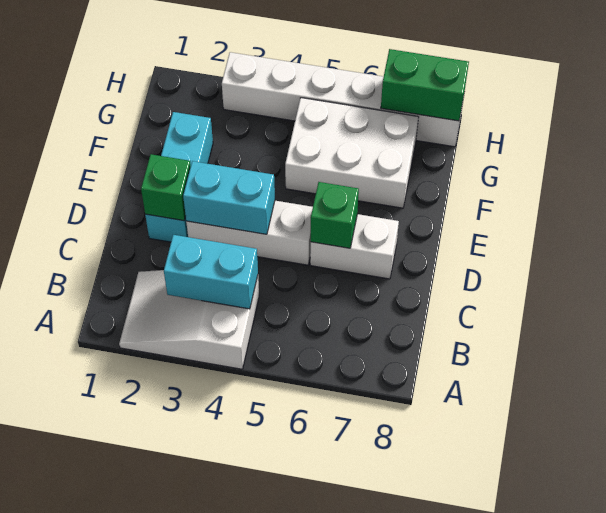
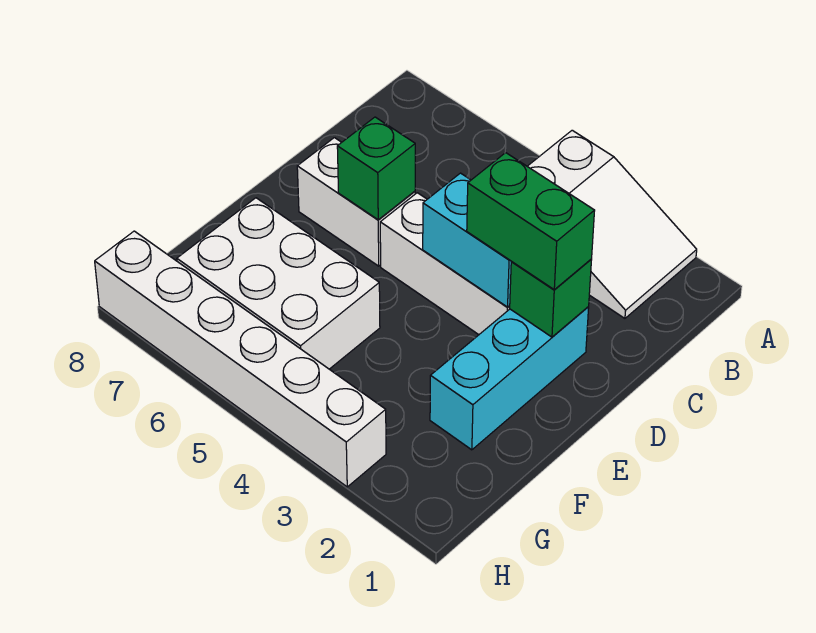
cyan 1x2 brick [164,235,258,309] -> none
green 1x2 brick [381,49,469,121] -> green 1x2 brick moved to [467,153,595,289]

